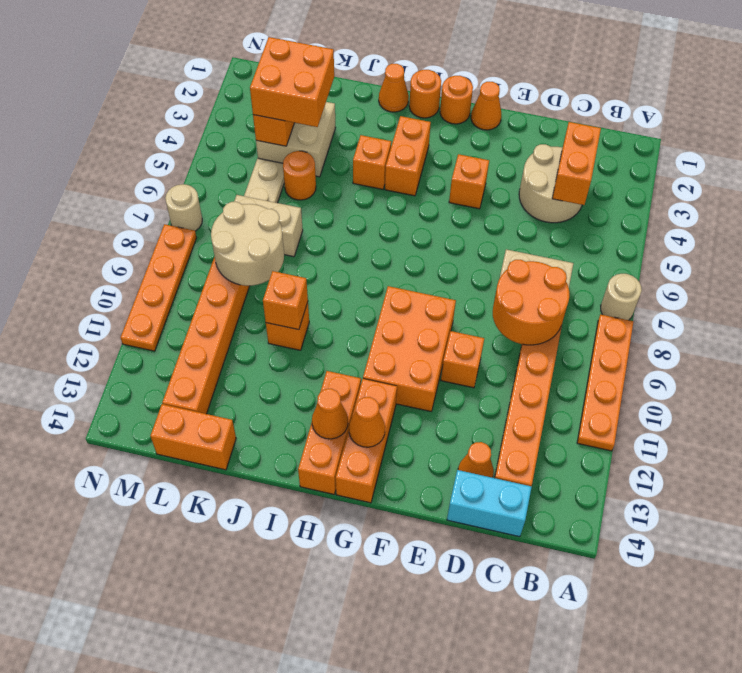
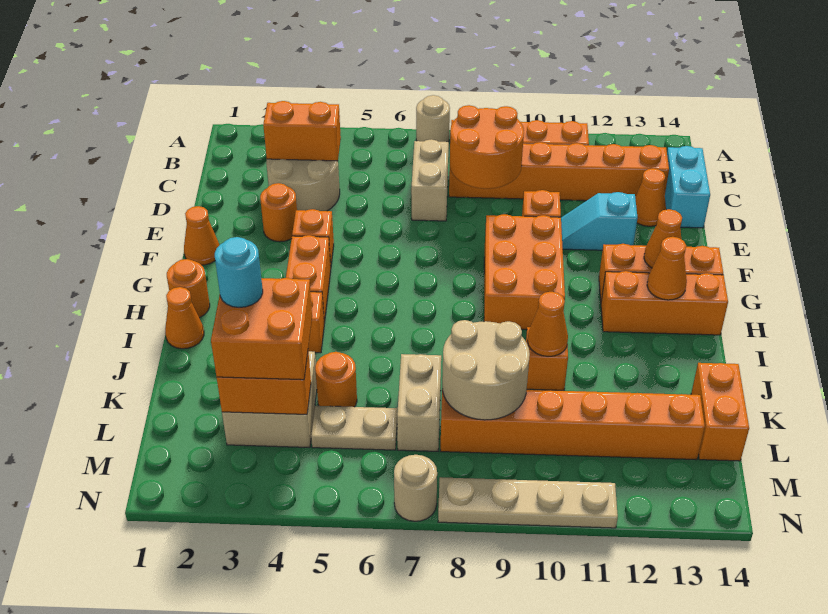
none -> cyan 1x2 slope [561,192,638,250]
orange 2x3 brick [363,286,456,411] -> orange 2x3 brick turned to [484,214,565,330]
orange 1x1 round brick [440,76,473,124] -> orange 1x1 round brick moved to [260,183,297,242]
orange 1x2 brick [385,116,431,196] -> orange 1x2 brick turned to [286,235,331,323]
orange 1x1 brick [263,271,308,330] -> orange 1x1 cone [528,292,568,356]
none -> cyan 1x1 round brick [215,237,263,307]
orange 1x4 plate [121,224,196,351] -> tan 1x4 plate [438,477,618,528]

